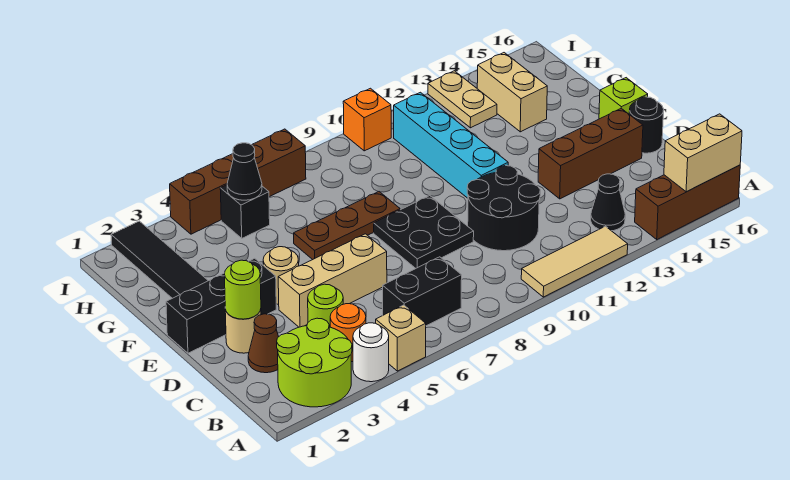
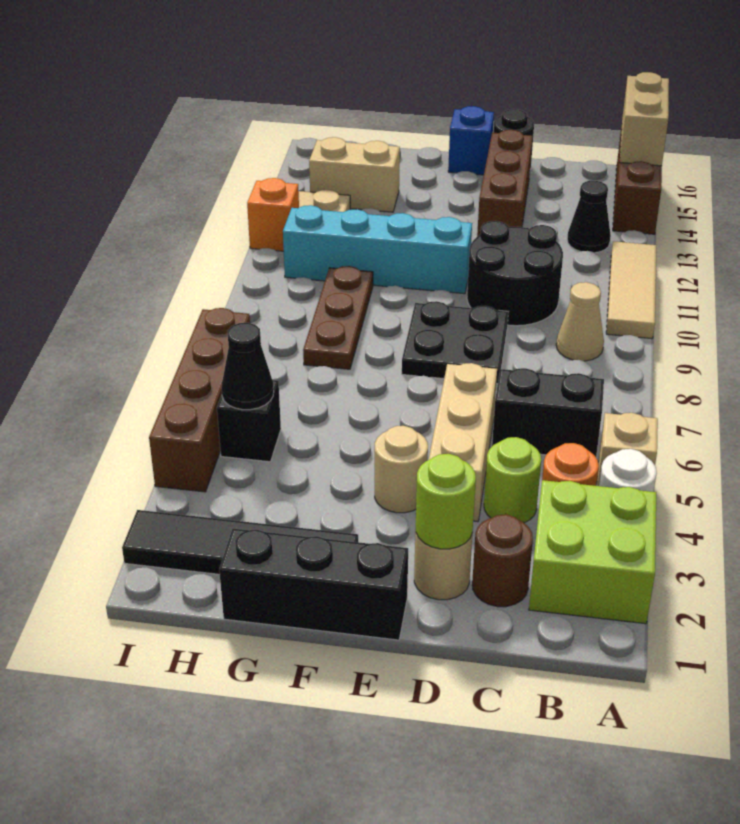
lime 2x2 round brick [277,318,352,407] -> lime 2x2 brick [529,480,656,624]
black 1x2 brick [383,257,462,326] -> black 1x2 brick turned to [492,368,604,457]
none -> tan 1x1 cone [556,282,604,361]
brown 1x1 cone [248,314,278,373] -> brown 1x1 round brick [472,514,533,607]
black 1x3 brick [166,258,276,353] -> black 1x3 brick turned to [219,529,408,640]
lime 1x1 brick [599,78,648,119] -> blue 1x1 brick [448,106,494,175]
brown 1x3 plate [294,192,400,260] -> brown 1x3 plate moved to [303,266,373,369]
orange 1x1 brick [343,88,391,151] -> orange 1x1 brick moved to [247,178,299,251]

